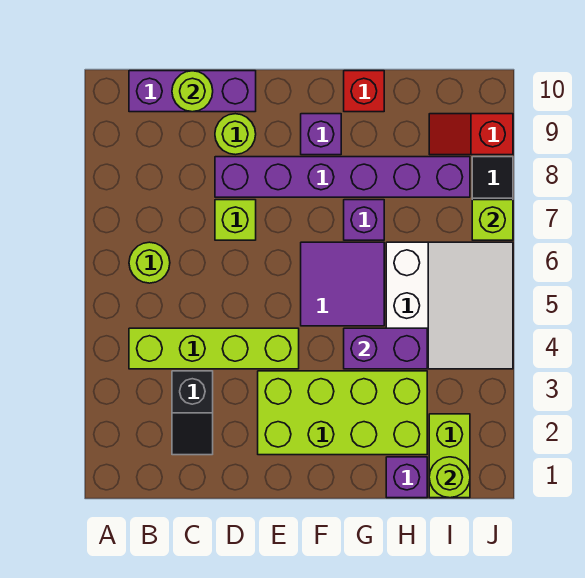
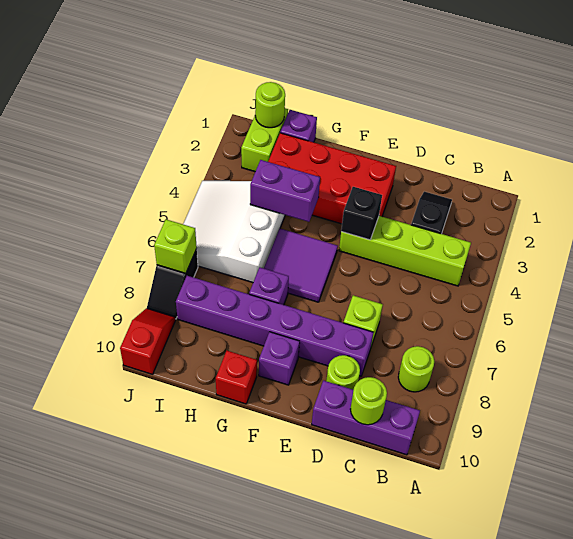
lime 1x1 round brick [129,242,170,283] -> lime 1x1 round brick moved to [398,346,434,392]
lime 2x4 brick [258,371,427,455] -> red 2x4 brick [268,133,396,224]
none -> black 1x1 brick [341,187,382,240]
red 1x2 slope [429,114,513,155] -> red 1x2 slope turned to [120,308,176,374]

